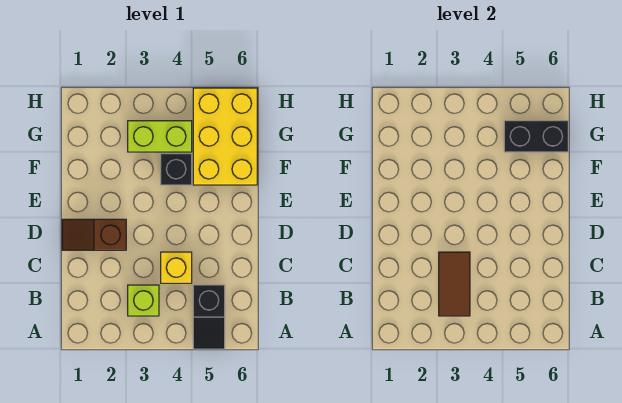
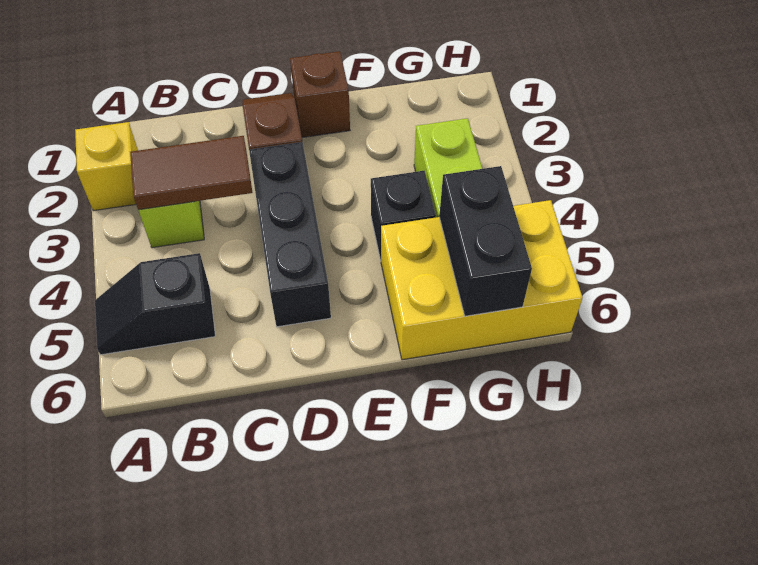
yellow 1x1 brick [161,252,192,283] -> yellow 1x1 brick moved to [75,122,138,211]
none -> black 1x3 brick [249,142,331,327]
none -> brown 1x1 brick [290,51,350,137]

